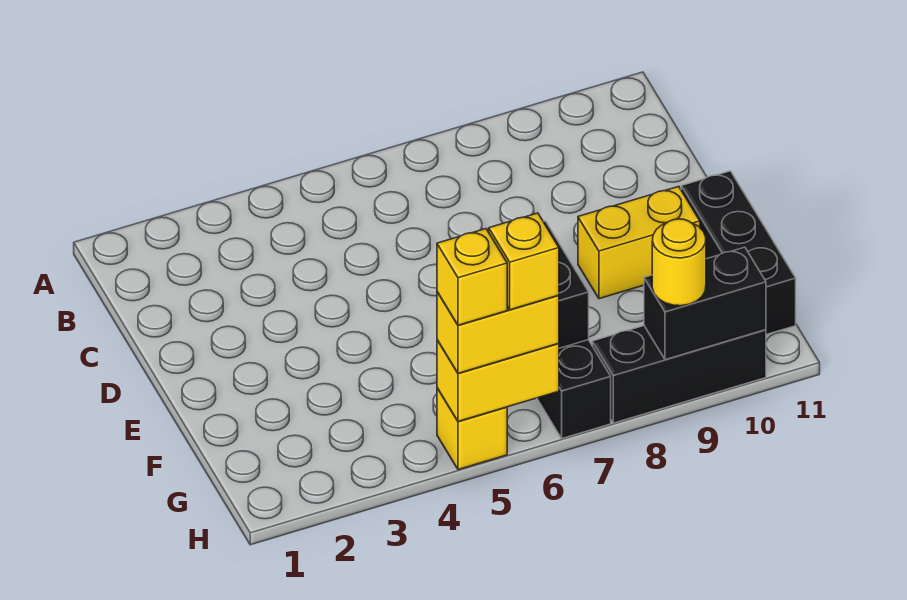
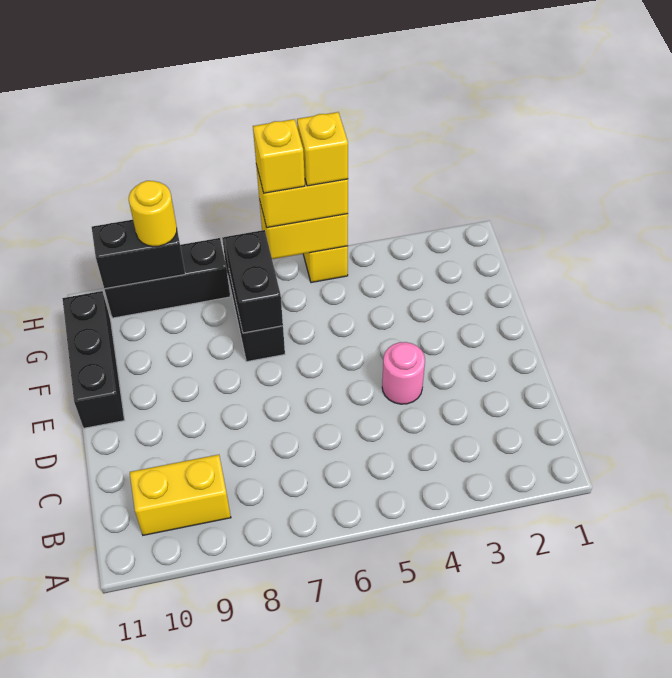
none -> pink 1x1 round brick [382,342,425,404]
yellow 1x2 brick [578,186,700,299] -> yellow 1x2 brick moved to [130,455,231,535]

